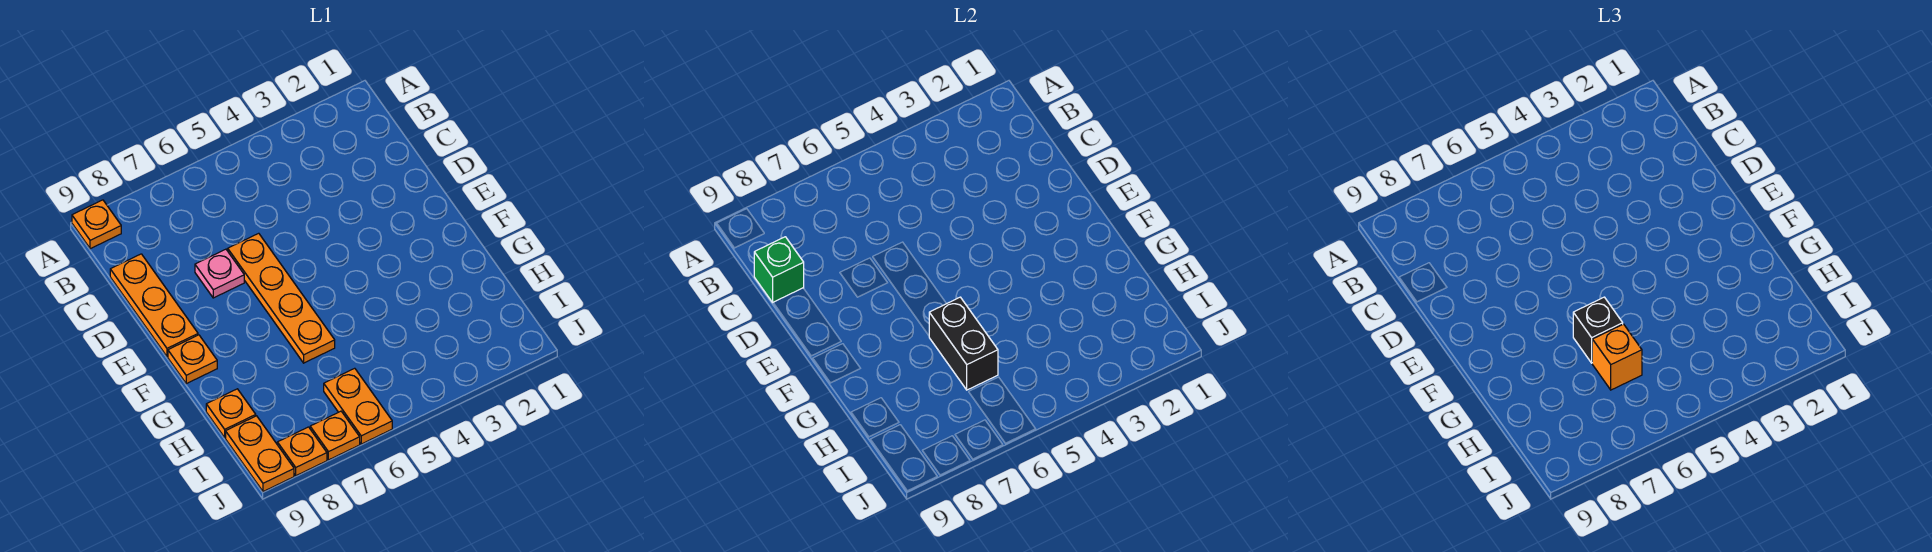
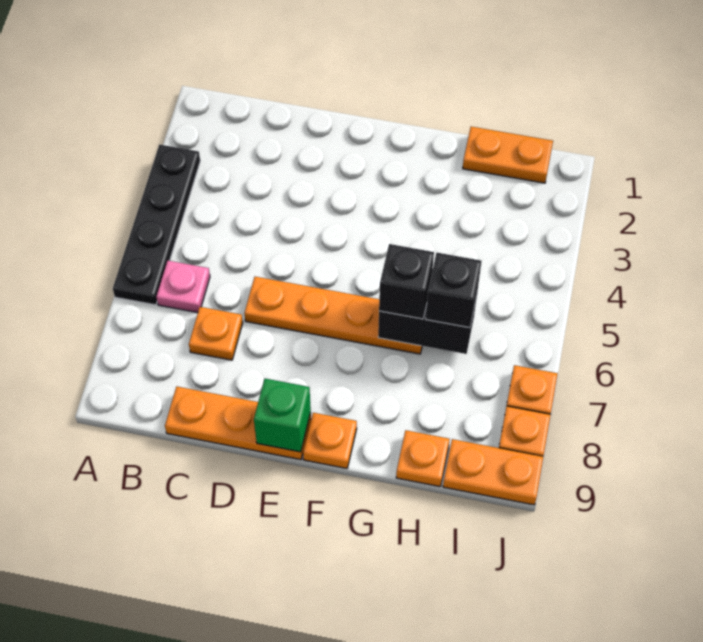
none -> black 1x4 plate [113,145,200,305]
orange 1x1 plate [72,200,121,249] -> orange 1x1 plate moved to [189,307,243,360]
green 1x1 brick [754,237,804,302] -> green 1x1 brick moved to [254,379,311,452]
pink 1x1 plate [195,249,244,298] -> pink 1x1 plate moved to [156,261,210,313]
orange 1x1 brick [1592,324,1642,390] -> black 1x1 brick [426,253,482,328]
orange 1x2 plate [324,368,392,444] -> orange 1x2 plate moved to [463,127,553,183]

